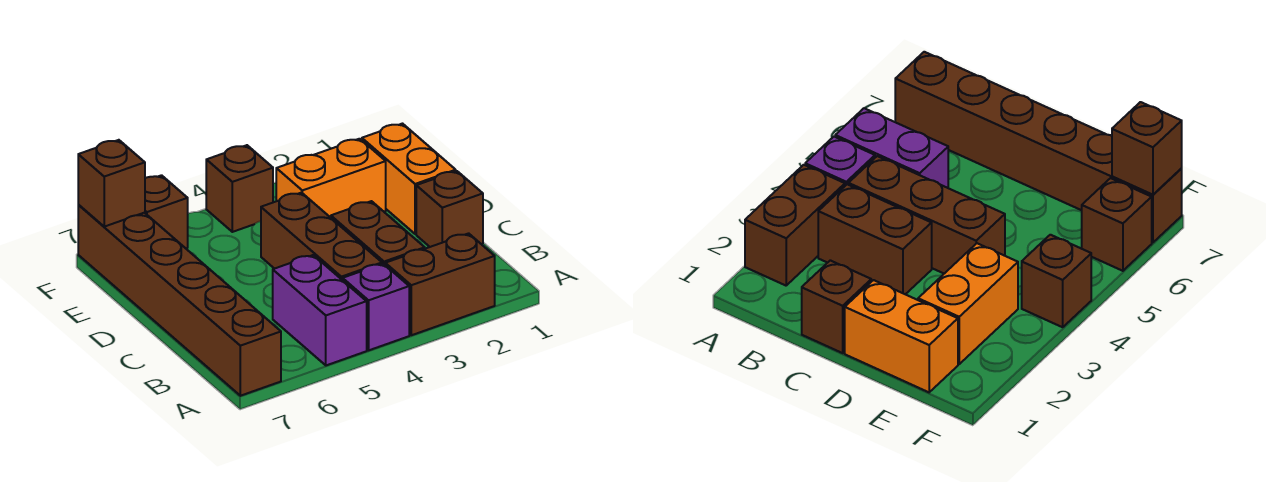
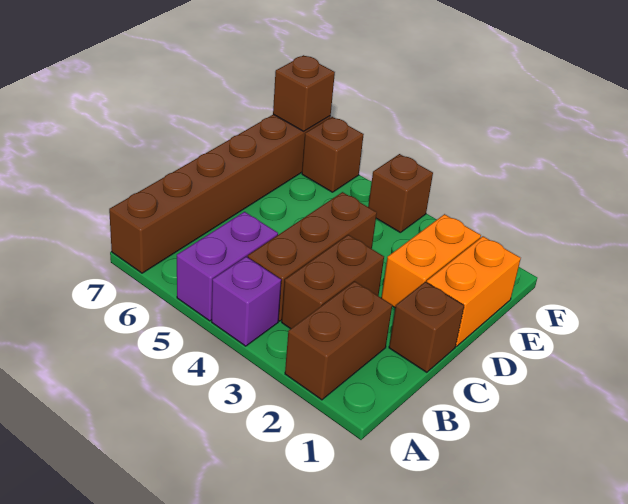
brown 1x2 brick [385,233,495,335] -> brown 1x2 brick turned to [285,281,392,400]
orange 1x2 brick [276,139,386,218] -> orange 1x2 brick turned to [381,214,481,308]

